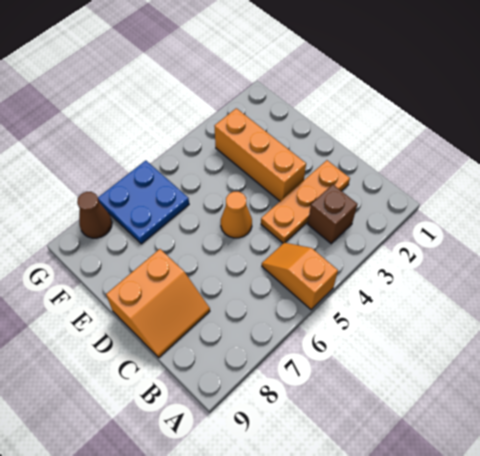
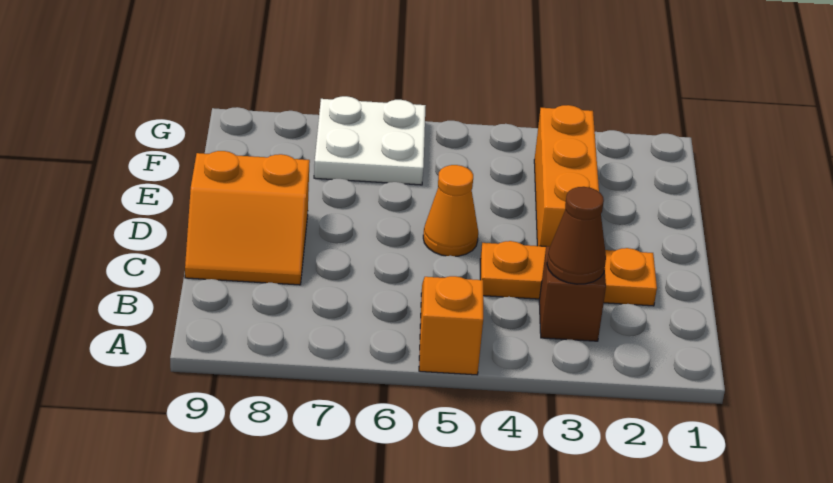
blue 2x2 plate [98,160,189,244] -> white 2x2 plate [314,96,426,185]
brown 1x1 cone [77,192,112,238] -> brown 1x1 cone moved to [547,187,606,284]

